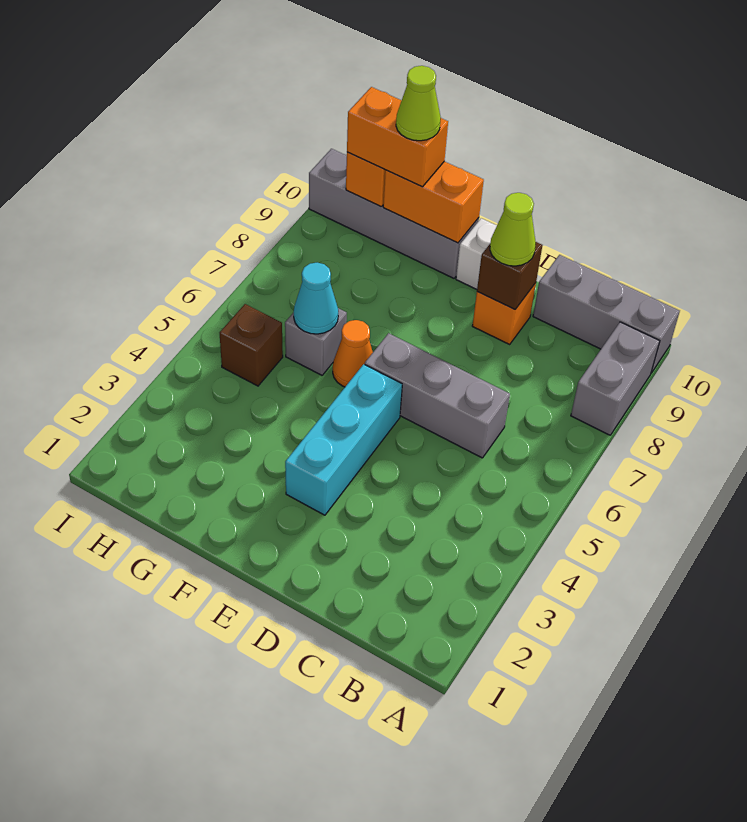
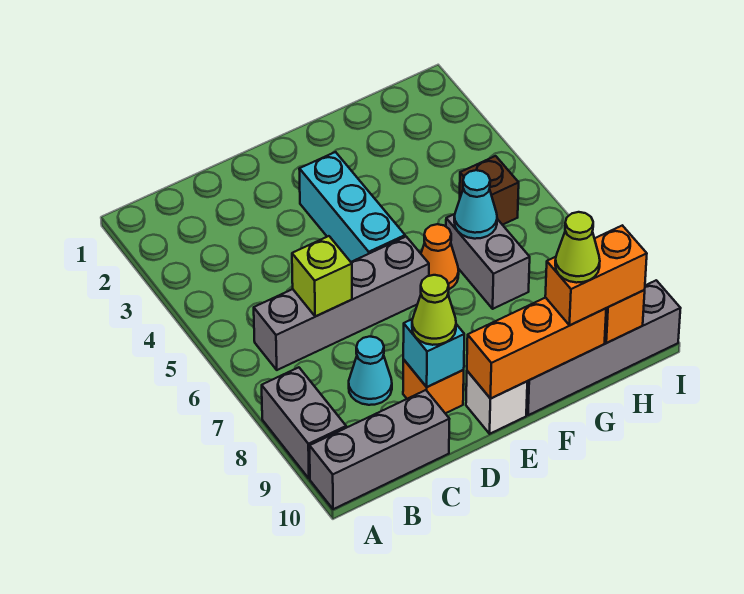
grey 1x3 brick [365,333,510,458] -> grey 1x4 brick [254,237,429,370]
none -> lime 1x1 brick [292,236,352,317]
none -> cyan 1x1 cone [349,337,392,405]
brown 1x1 brick [477,242,542,309] -> cyan 1x1 brick [403,319,464,387]
orange 1x2 brick [383,161,484,243] -> orange 1x3 brick [467,298,606,398]
grey 1x1 brick [285,308,347,375] -> grey 1x2 brick [446,214,530,309]

